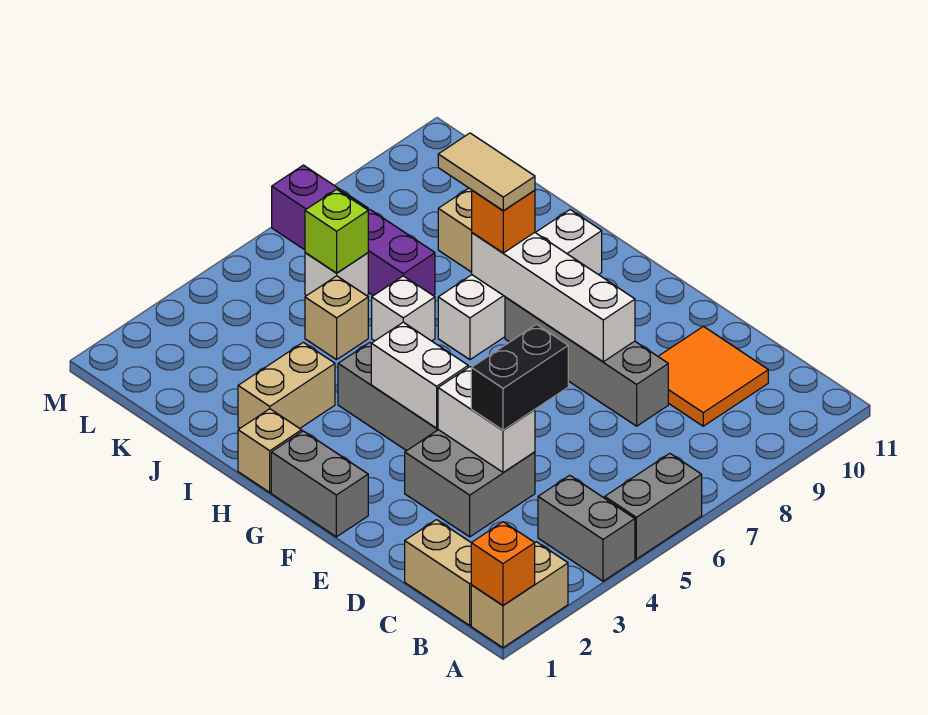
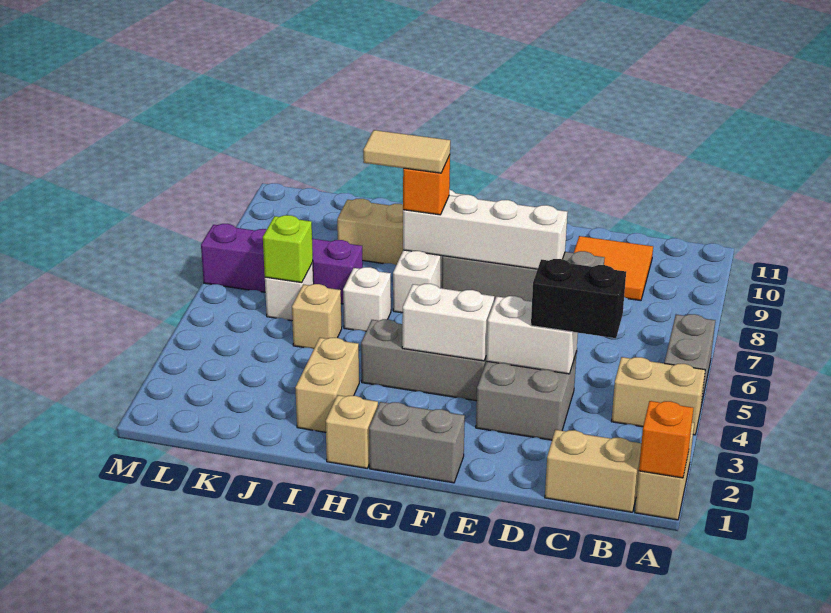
grey 1x2 brick [538,476,635,581] -> tan 1x2 brick [611,357,705,435]
black 1x2 brick [471,324,568,430] -> black 1x2 brick turned to [531,259,626,338]

